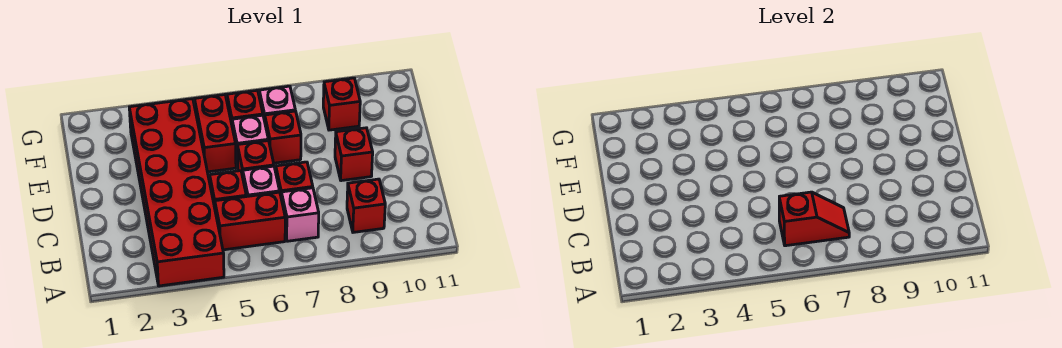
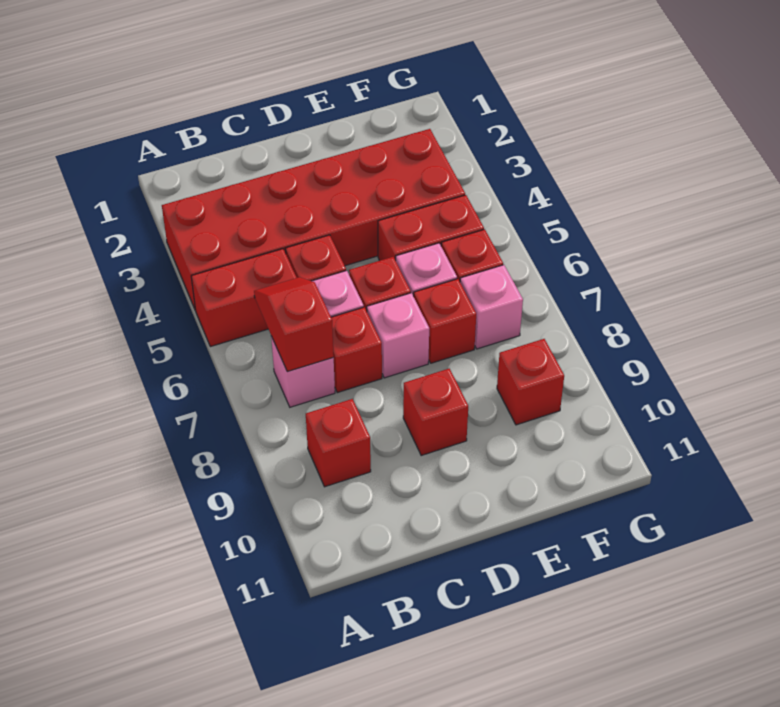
red 1x2 brick [215,192,285,250] -> red 1x2 brick turned to [191,249,297,347]
red 1x2 slope [779,192,849,246] -> red 1x2 slope turned to [254,277,334,372]
none -> pink 1x1 brick [367,293,429,378]

